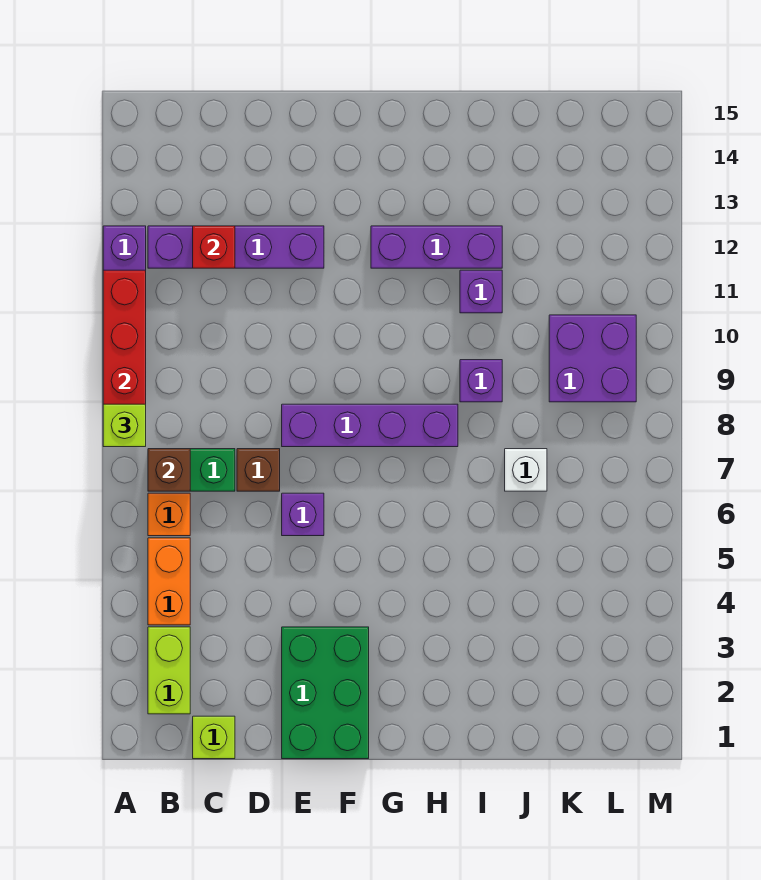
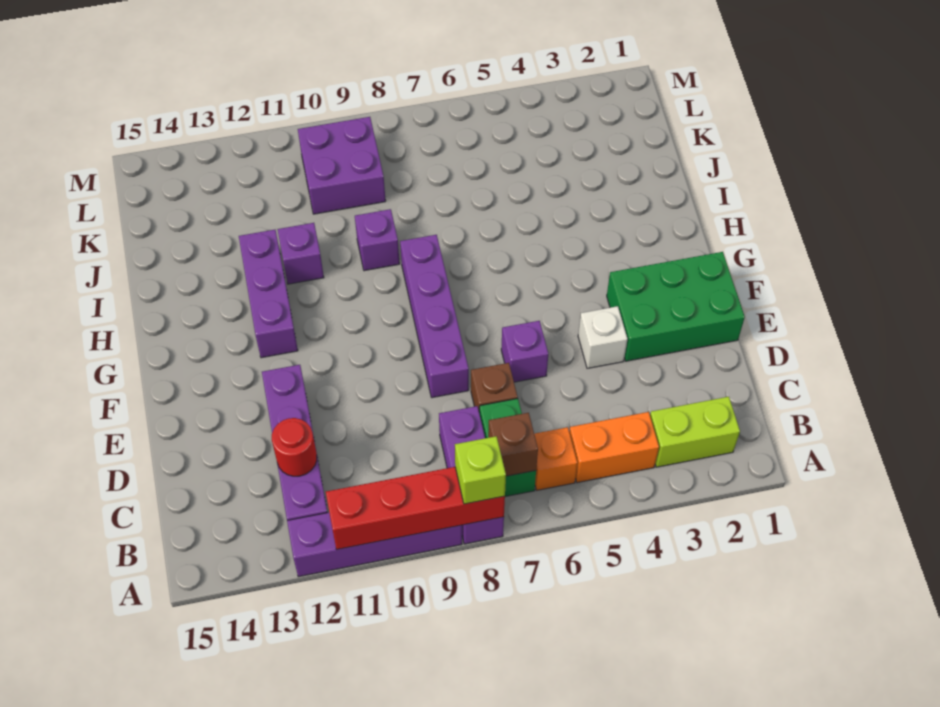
none -> purple 1x3 brick [439,406,504,544]
lime 1x1 brick [193,716,235,759] -> none
red 1x1 brick [193,226,235,268] -> red 1x1 round brick [272,418,317,476]
white 1x1 brick [505,449,547,491] -> white 1x1 brick moved to [578,306,627,368]

